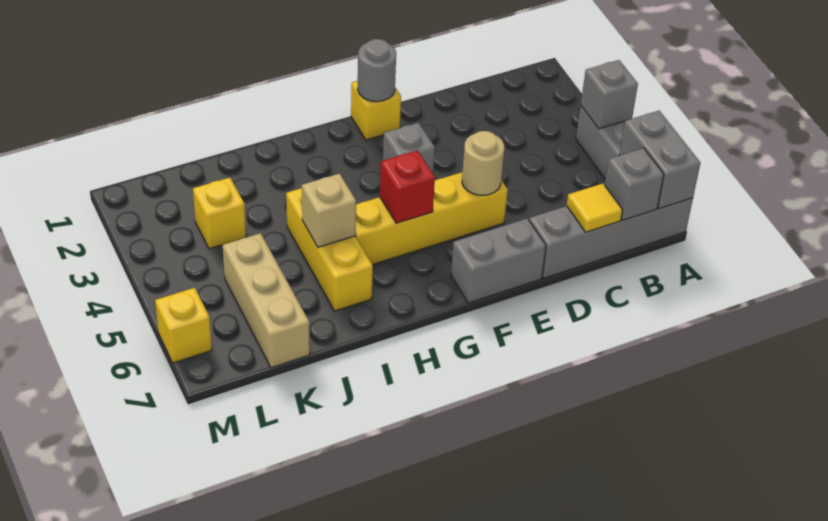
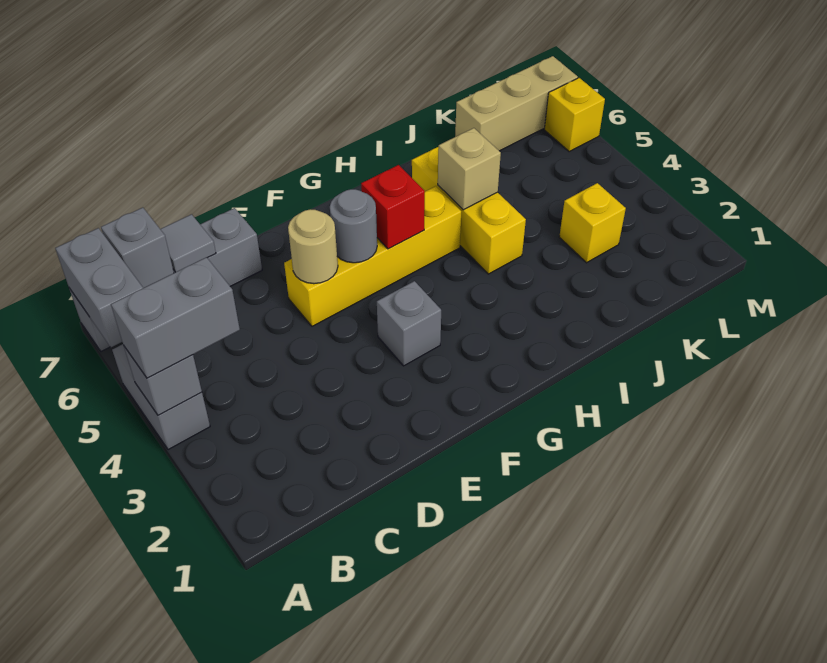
yellow 1x1 tile [567,184,622,232] -> grey 1x1 tile [160,214,216,272]
grey 1x2 brick [451,218,546,303] -> grey 1x2 brick moved to [111,257,240,378]
yellow 1x1 brick [351,81,401,140] -> none
grey 1x1 round brick [358,39,396,102] -> grey 1x1 round brick moved to [330,189,377,263]
tan 1x3 brick [223,233,310,368] -> tan 1x3 brick turned to [455,56,578,151]

